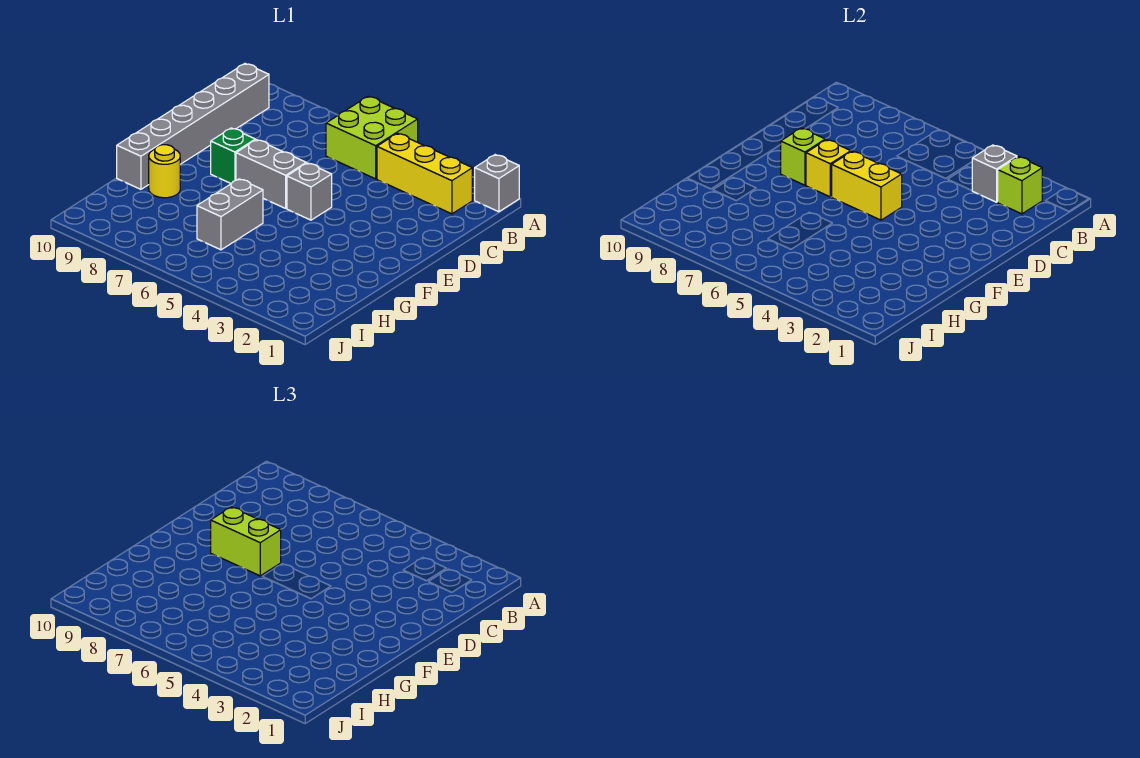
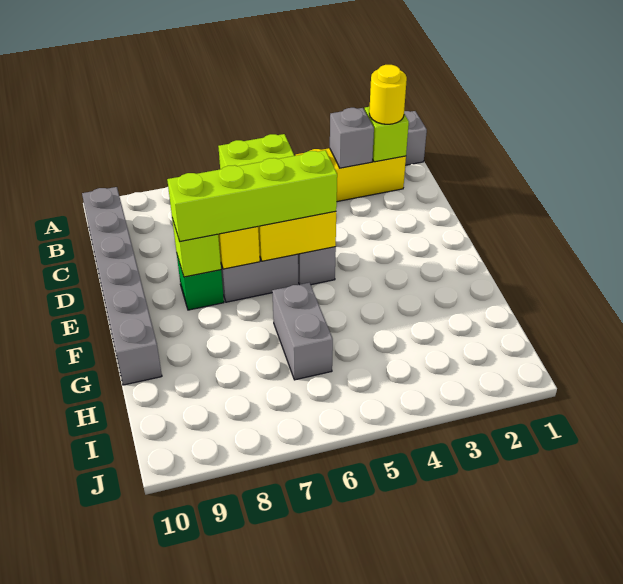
lime 1x2 brick [211,507,281,576] -> lime 1x4 brick [167,150,337,242]
yellow 1x1 round brick [149,145,180,198] -> yellow 1x1 round brick moved to [369,65,407,124]

